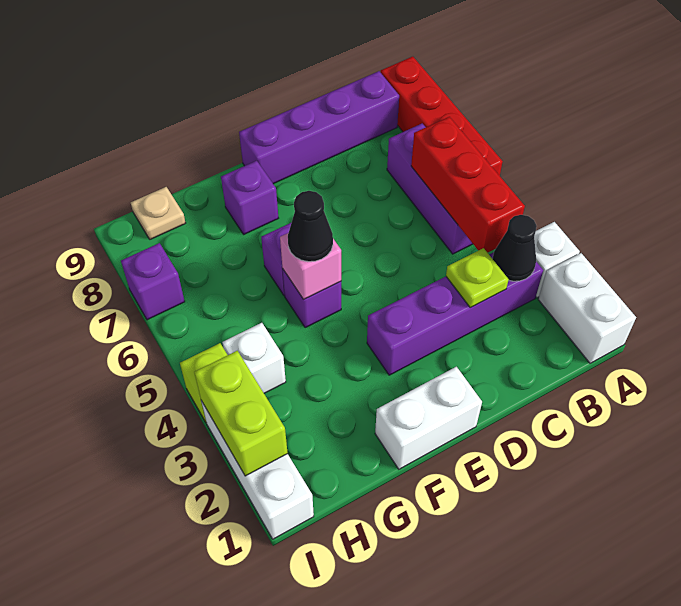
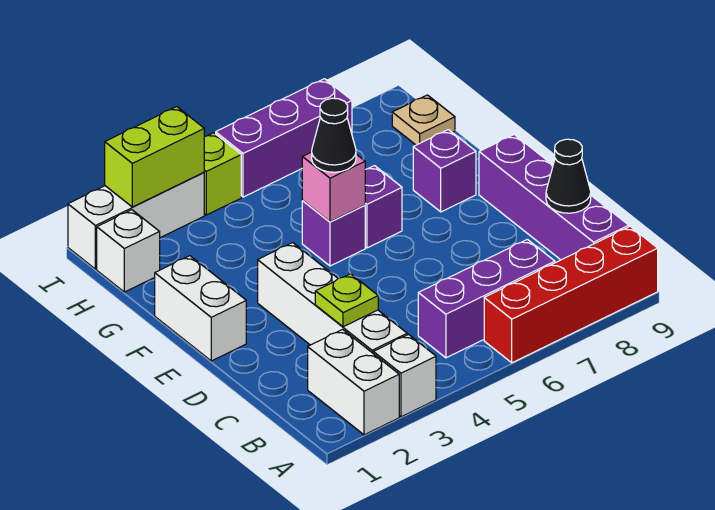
white 1x2 brick [538,253,636,363] -> white 1x2 brick turned to [308,330,399,435]
purple 1x4 brick [367,252,543,375] -> white 1x4 brick [258,243,407,353]
black 1x1 cone [493,215,537,281] -> black 1x1 cone moved to [546,139,591,213]
red 1x3 brick [411,117,525,253] -> none
white 1x1 brick [222,323,286,393] -> white 1x1 brick moved to [97,210,160,292]
purple 1x1 brick [121,243,185,320] -> purple 1x3 brick [216,79,352,197]

